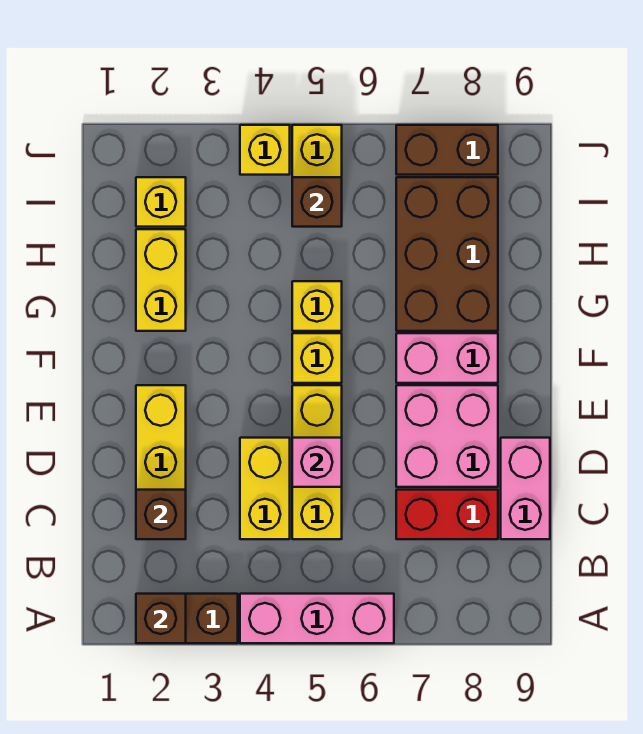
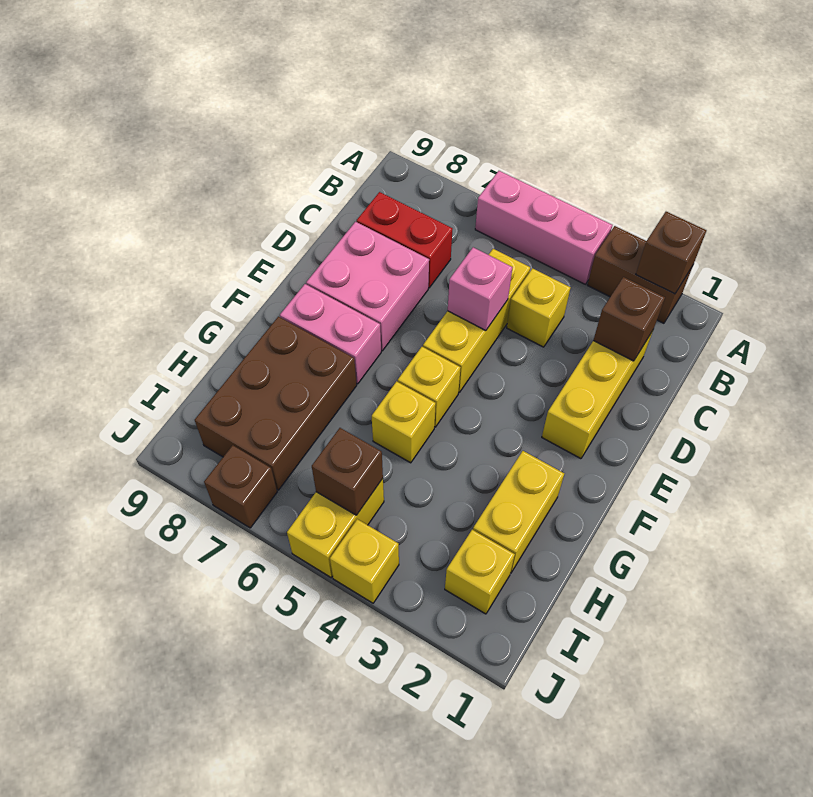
yellow 1x2 brick [240,438,290,539] -> yellow 1x1 brick [507,268,571,347]
pink 1x2 brick [501,438,550,539] -> none
brown 1x2 brick [396,125,498,175] -> brown 1x1 brick [204,445,277,528]

